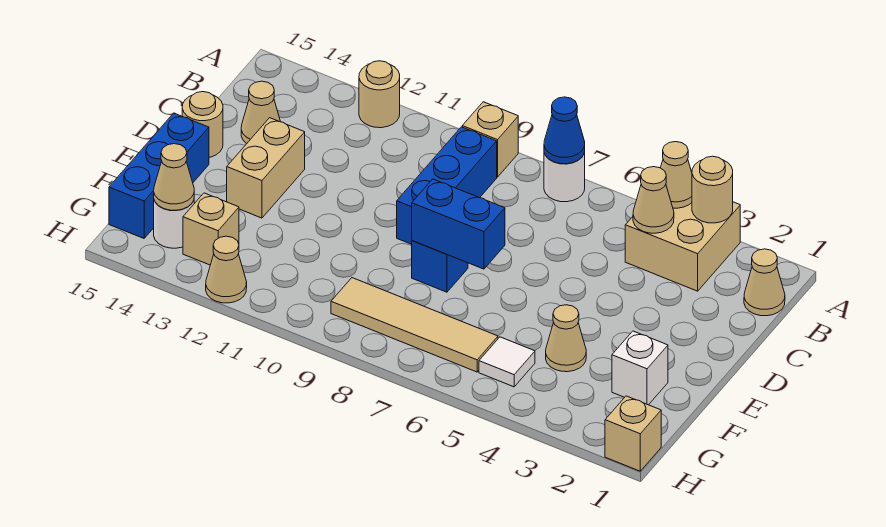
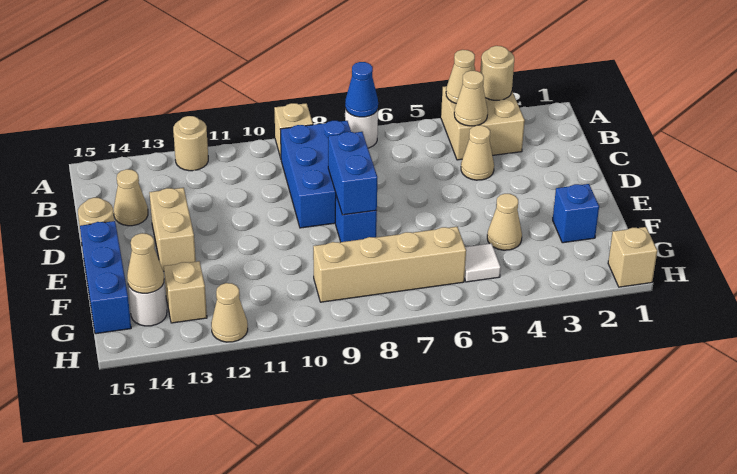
tan 1x1 cone [744,249,785,316] -> tan 1x1 cone moved to [461,125,494,180]
blue 1x3 brick [397,127,497,244] -> blue 2x3 brick [280,121,351,228]
blue 1x2 brick [412,179,505,269] -> blue 1x2 brick turned to [328,132,377,215]
white 1x1 brick [612,331,668,405] -> blue 1x1 brick [553,184,599,243]
tan 1x4 tile [331,278,498,372] -> tan 1x4 brick [313,227,466,302]

